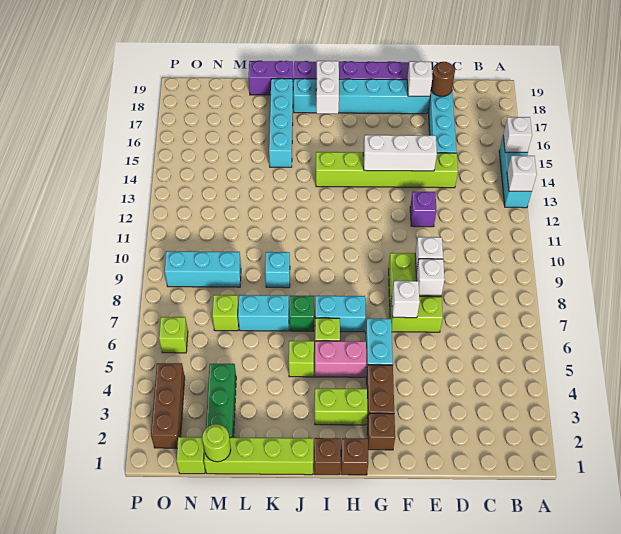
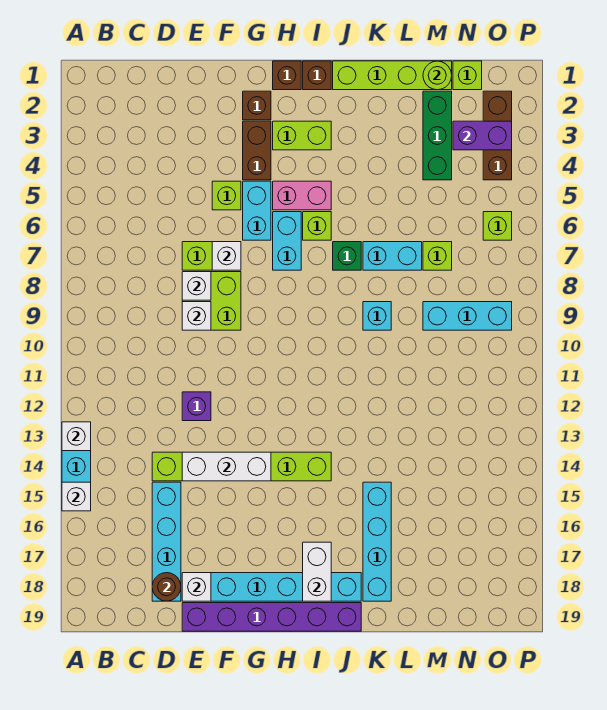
cyan 1x2 brick [315,296,366,332] -> cyan 1x2 brick turned to [273,212,301,270]
lime 1x1 brick [289,341,314,377] -> lime 1x1 brick moved to [212,181,241,210]
purple 1x2 brick [249,61,293,95] -> purple 1x2 brick moved to [453,121,512,150]

